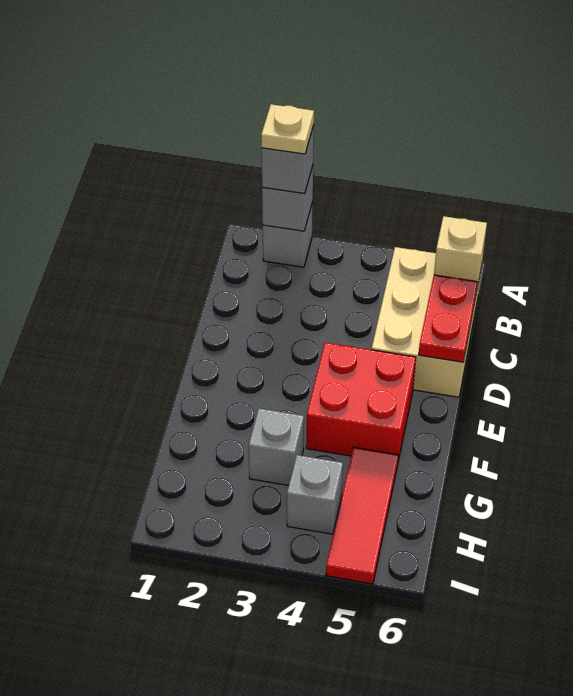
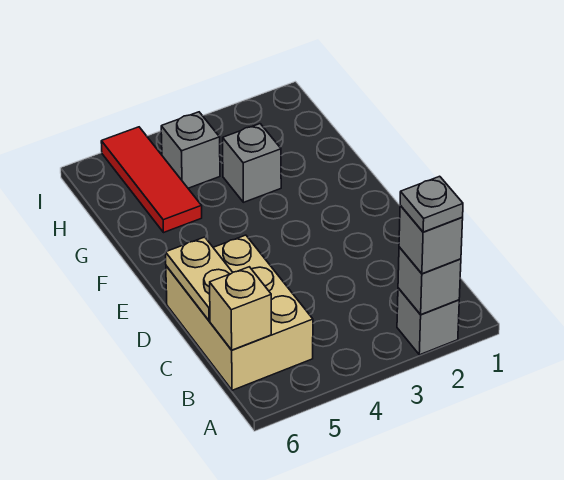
tan 1x1 plate [261,104,314,154] -> grey 1x1 plate [400,176,463,232]
red 1x2 plate [419,275,478,362] -> tan 1x2 plate [166,237,233,321]
red 2x2 brick [306,343,416,461] -> none

